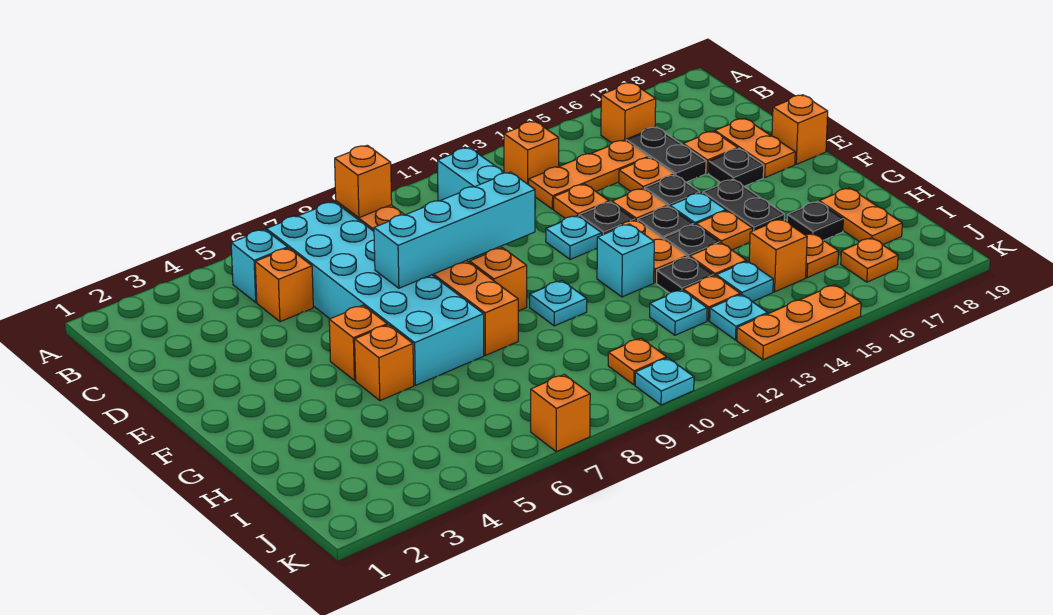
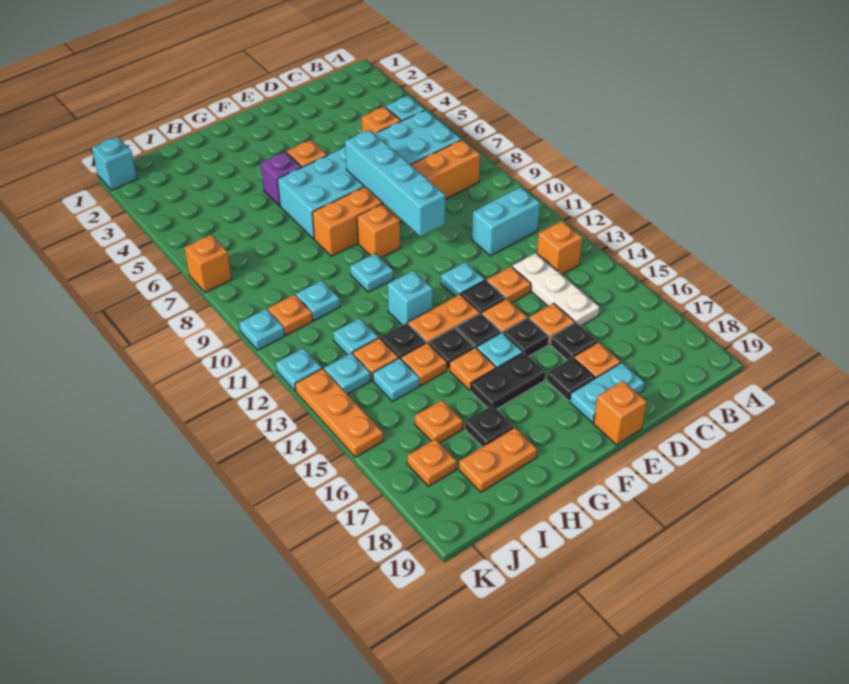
orange 1x1 brick [335,145,392,218] -> none
orange 1x1 brick [601,83,656,143] -> none
orange 1x3 plate [529,140,648,209] -> white 1x3 plate [512,253,600,326]
black 1x2 plate [626,127,706,182] -> black 1x1 plate [551,322,597,360]
orange 1x2 plate [715,118,795,178] -> cyan 1x2 plate [570,363,645,423]
orange 1x1 brick [355,325,414,401] -> purple 1x1 brick [261,152,301,206]
none -> cyan 1x1 plate [296,281,340,321]
orange 1x1 brick [749,219,807,292] -> none
none -> cyan 1x1 brick [92,137,137,190]
none -> cyan 1x1 plate [276,348,322,391]

